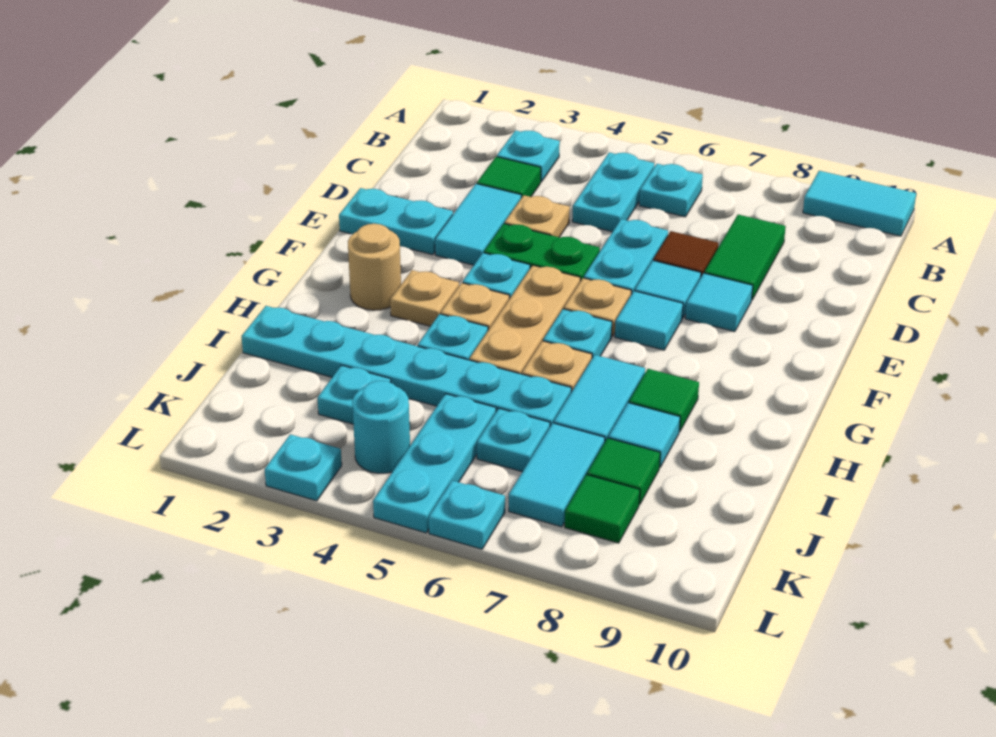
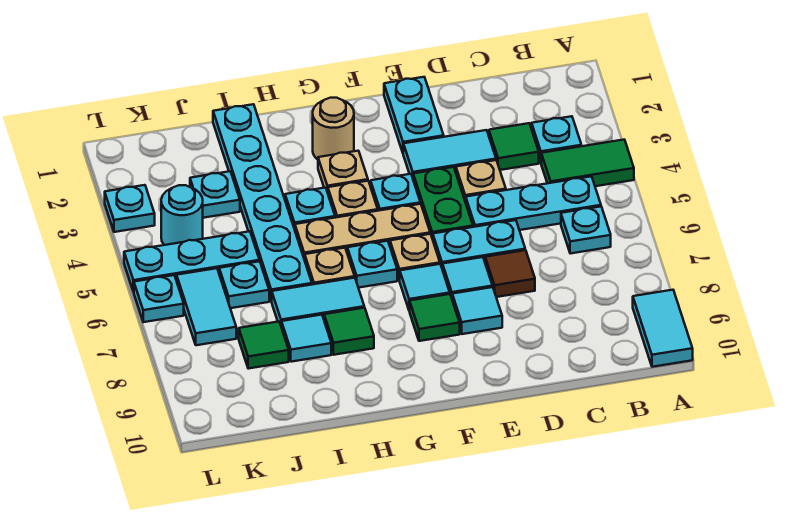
cyan 1x2 plate [572,152,654,232] -> cyan 1x3 plate [466,176,601,230]
green 1x2 tile [704,215,786,300] -> green 1x2 tile moved to [541,140,634,186]
cyan 1x2 tile [509,423,605,527] -> cyan 1x2 tile turned to [177,268,236,345]
green 1x1 tile [565,475,640,543] -> green 1x1 tile moved to [410,294,460,341]

